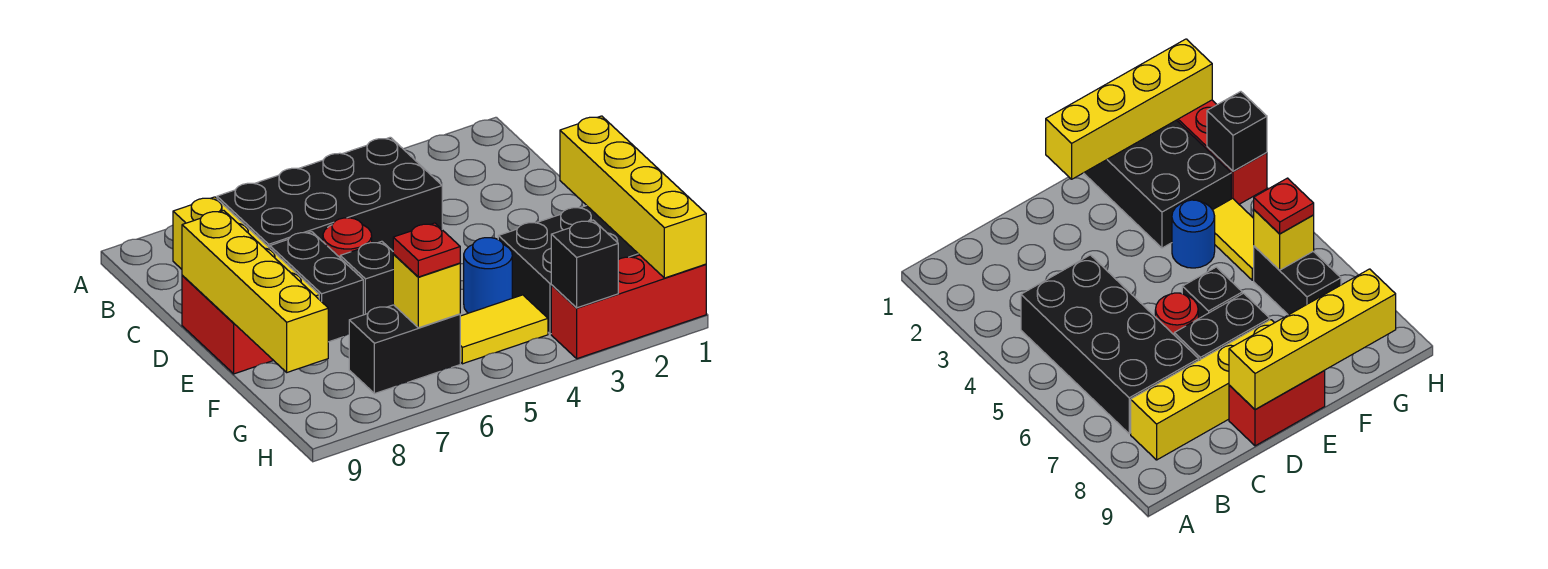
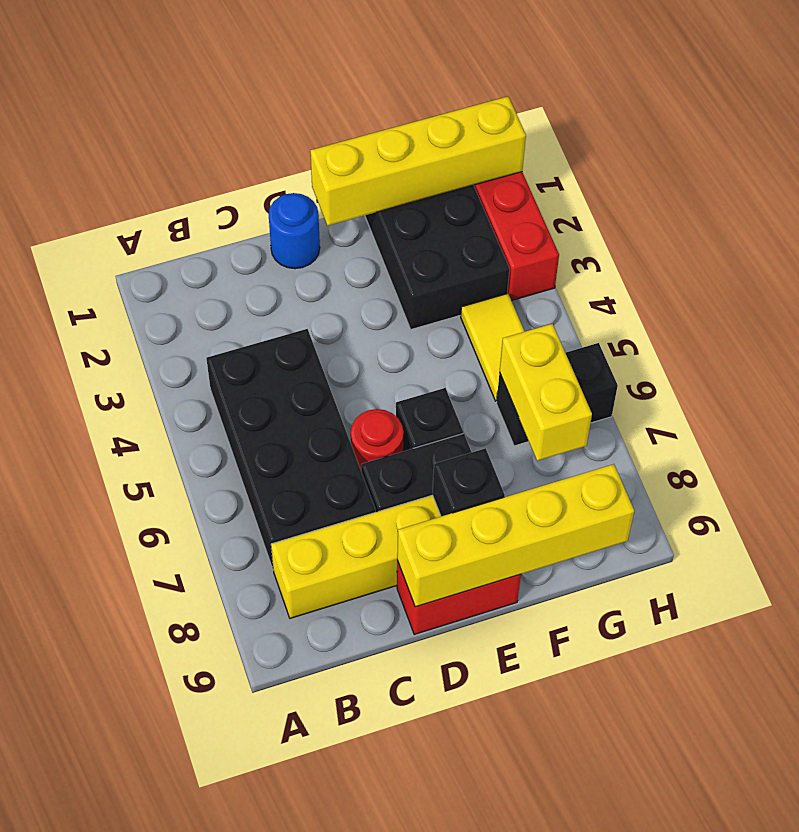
blue 1x1 round brick [464,238,512,313] -> blue 1x1 round brick moved to [269,193,320,269]
black 1x2 brick [349,305,460,394] -> black 1x2 brick turned to [496,343,618,446]
yellow 1x1 brick [393,254,460,328] -> yellow 1x2 brick [500,324,592,461]
red 1x1 plate [393,223,460,277] -> none
black 1x1 brick [551,220,618,308] -> black 1x1 brick moved to [433,448,505,516]

